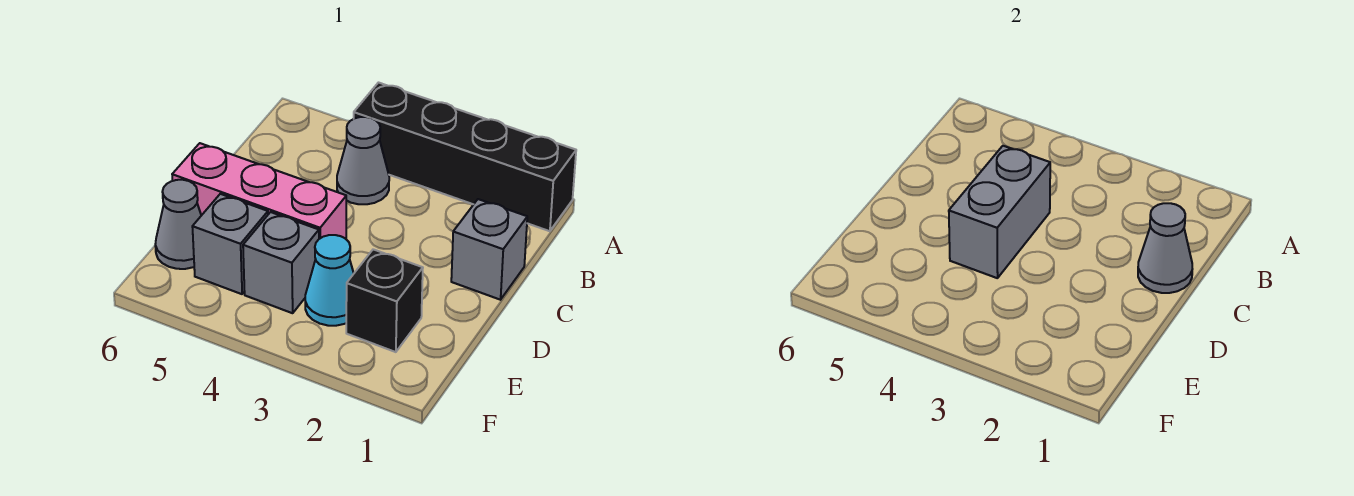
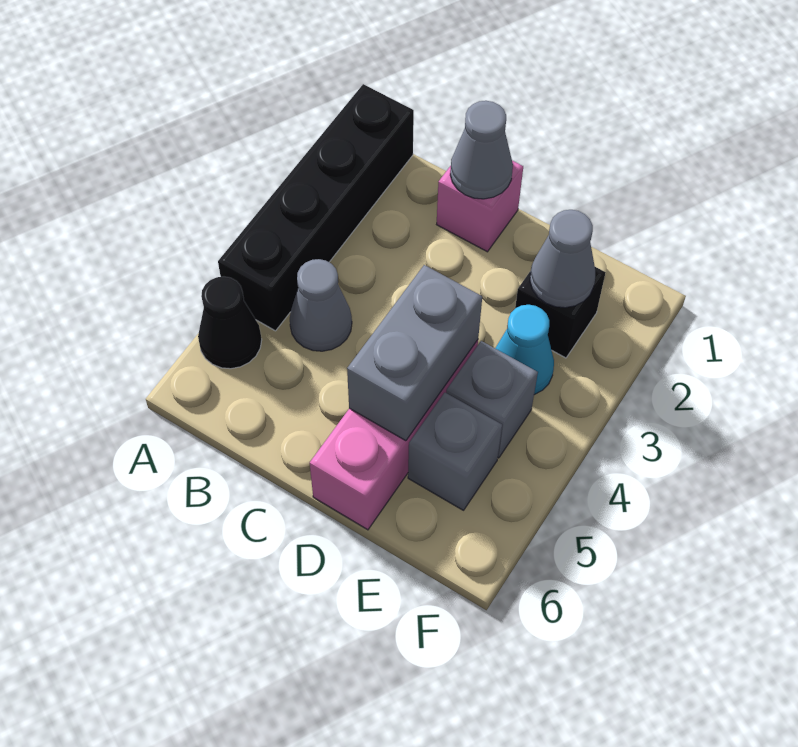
none -> black 1x1 cone [198,277,262,369]
grey 1x1 brick [451,199,527,300] -> pink 1x1 brick [437,161,523,252]
grey 1x2 brick [949,146,1050,278] -> grey 1x2 brick turned to [347,265,482,441]
grey 1x1 cone [155,180,201,269] -> grey 1x1 cone moved to [530,210,595,308]

